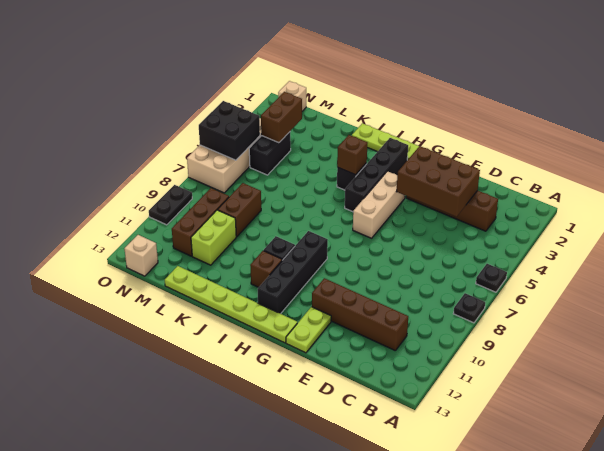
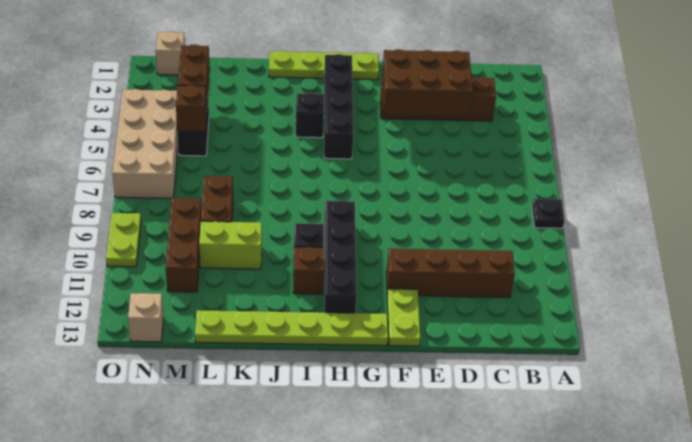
black 1x1 plate [476,264,507,292] -> none
tan 1x3 brick [353,171,405,238] -> none
brown 1x1 brick [337,135,367,175] -> brown 1x1 brick moved to [176,85,207,131]
lime 1x2 brick [191,210,236,265] -> lime 1x2 brick turned to [199,221,262,269]
black 2x2 brick [199,101,260,160] -> none
black 1x2 plate [149,185,192,225] -> lime 1x2 plate [106,213,141,267]

